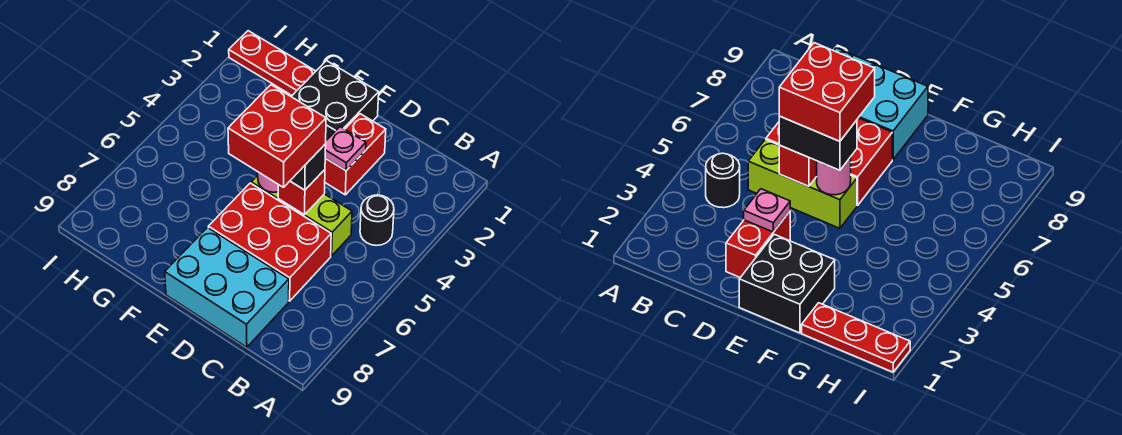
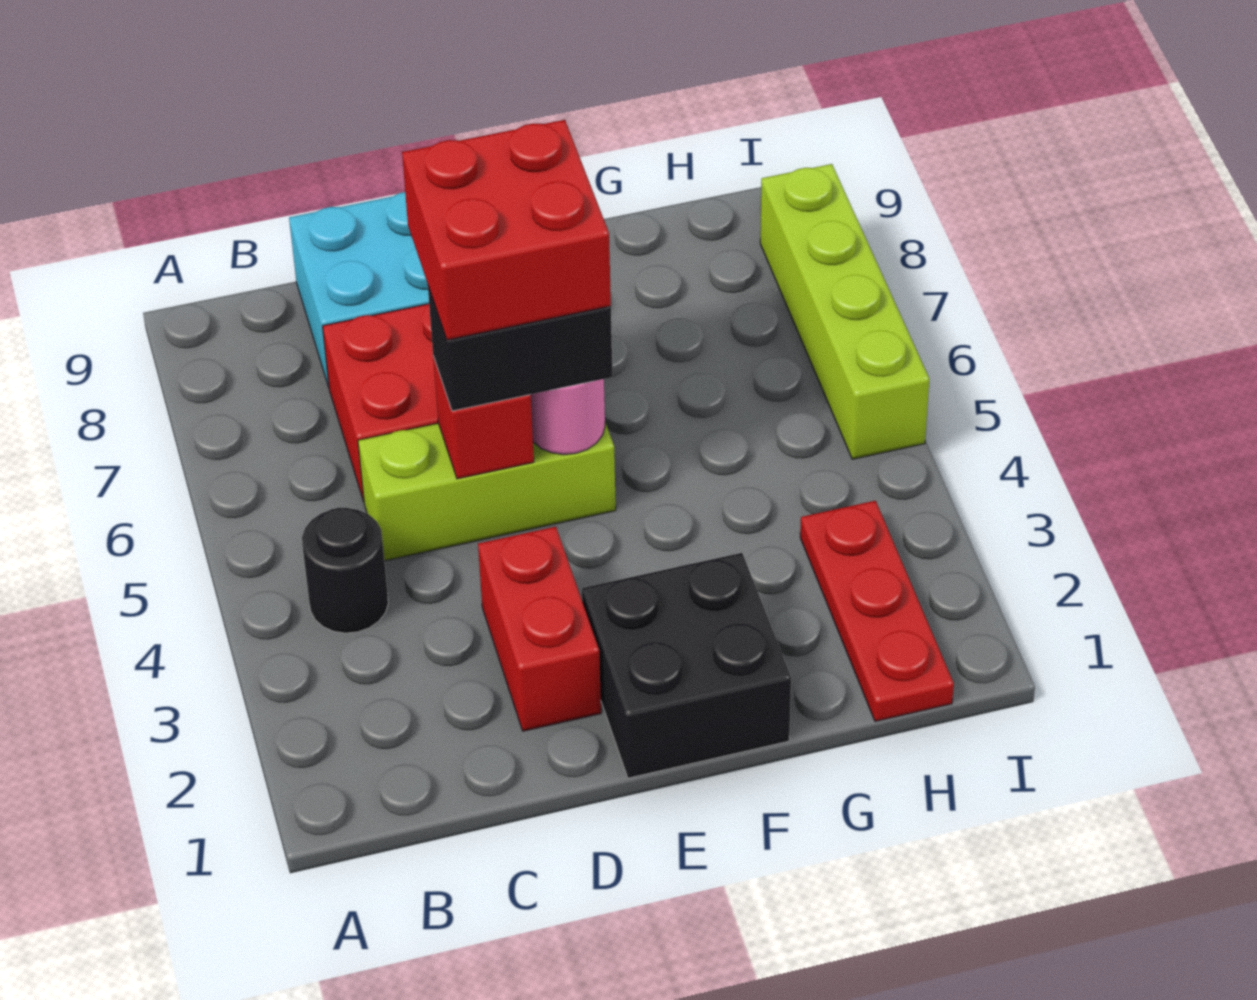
pink 1x1 plate [325,127,366,171] -> none
red 1x3 plate [229,31,316,95] -> red 1x3 plate turned to [800,501,954,721]
none -> lime 1x4 brick [760,164,929,459]

